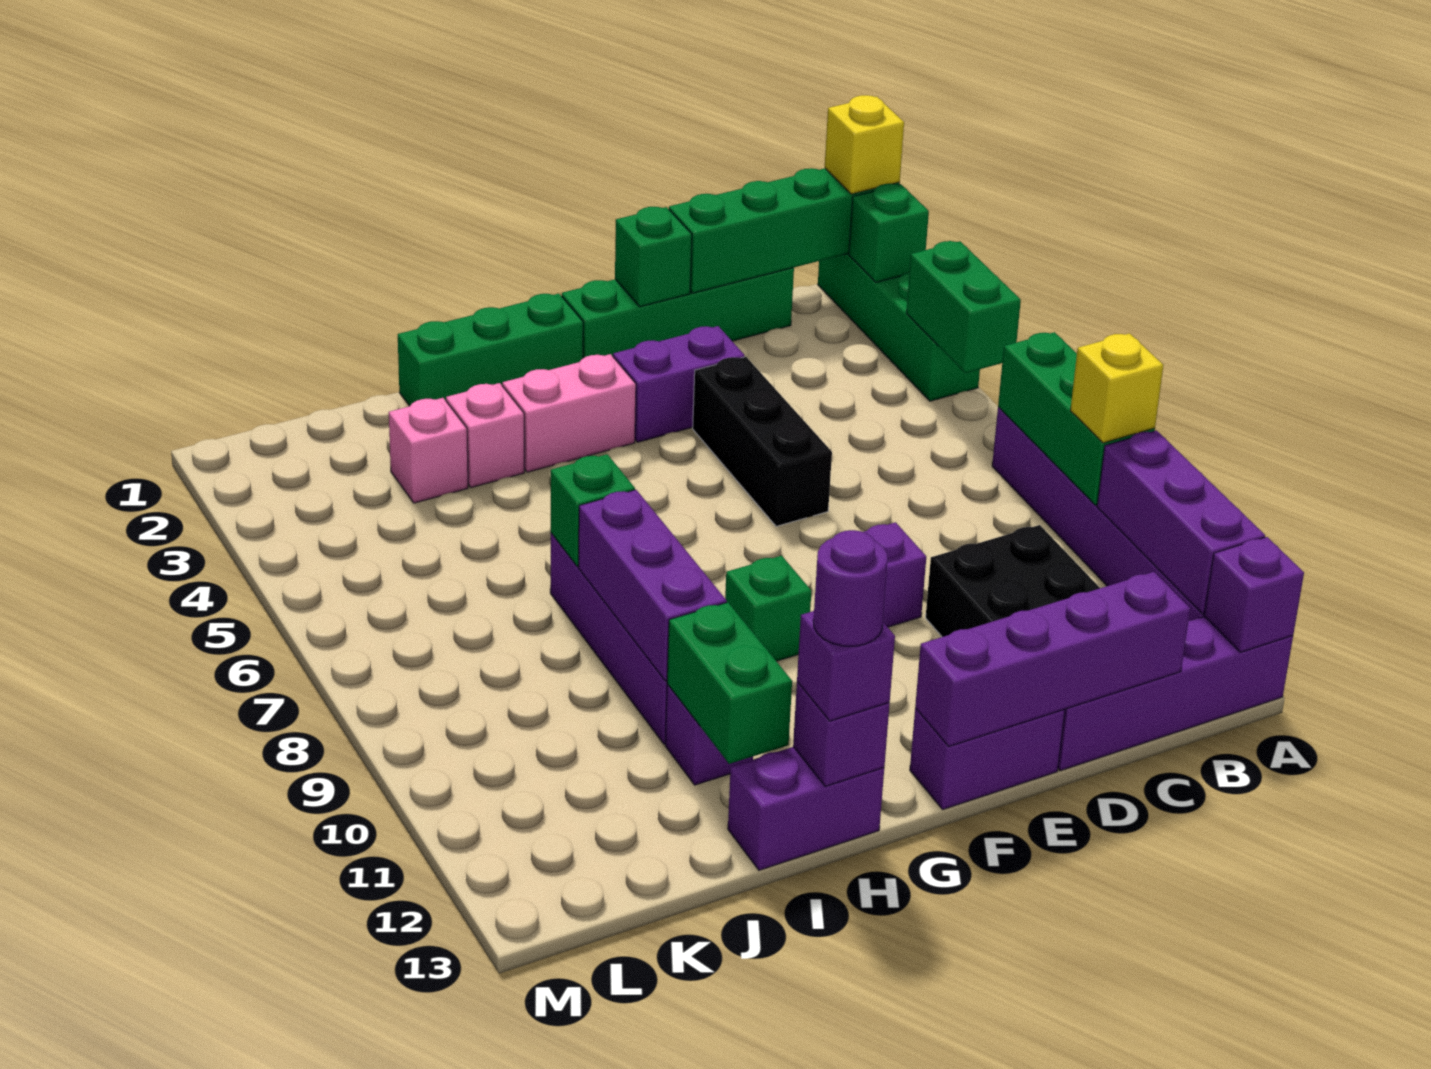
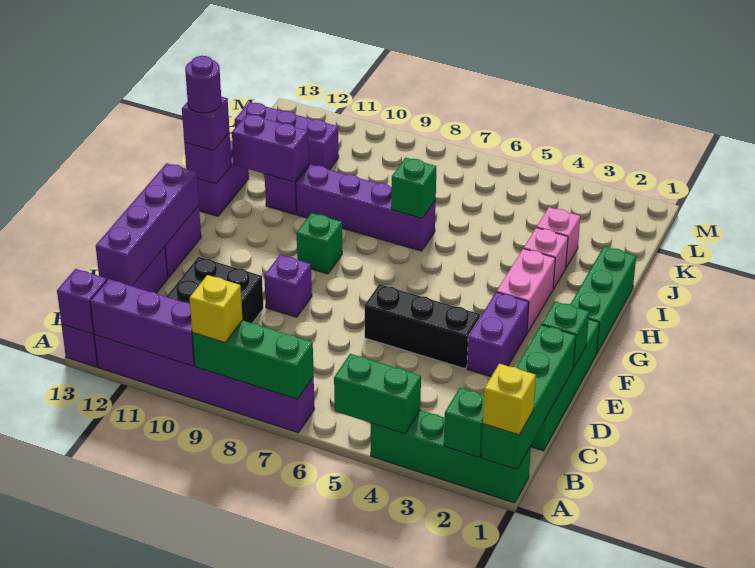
purple 1x3 brick [579,490,727,681] -> purple 1x3 brick moved to [235,102,339,170]
green 1x2 brick [667,602,792,764] -> purple 1x2 brick [232,114,309,182]

